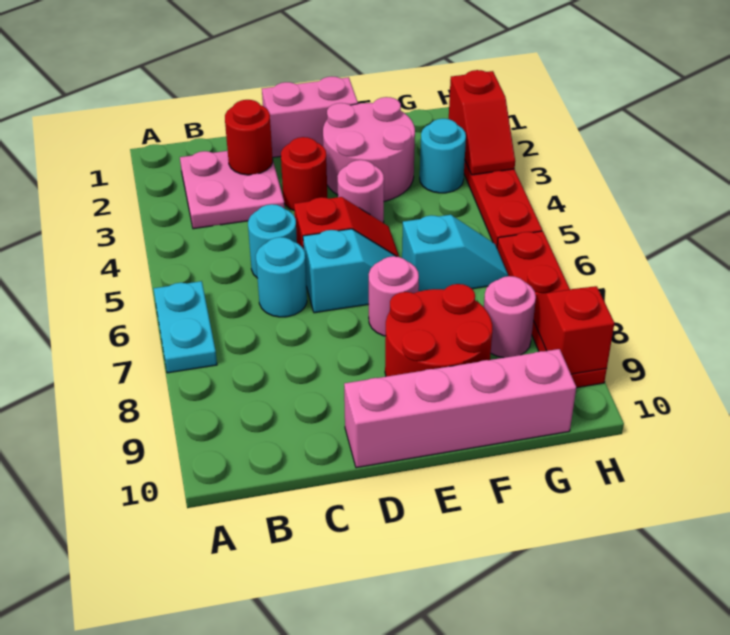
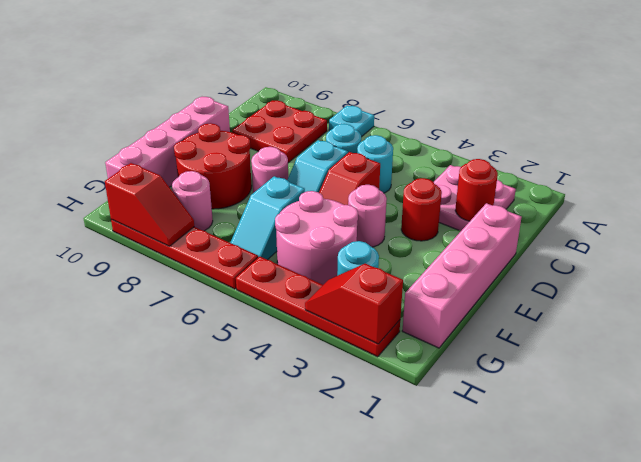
cyan 1x2 plate [154,281,217,373] -> cyan 1x1 plate [329,106,374,137]
none -> red 2x2 plate [232,100,327,163]
pink 1x2 brick [262,76,358,158] -> pink 1x4 brick [402,203,522,348]
pink 2x2 round brick [323,97,415,201] -> pink 2x2 round brick moved to [275,191,358,285]

